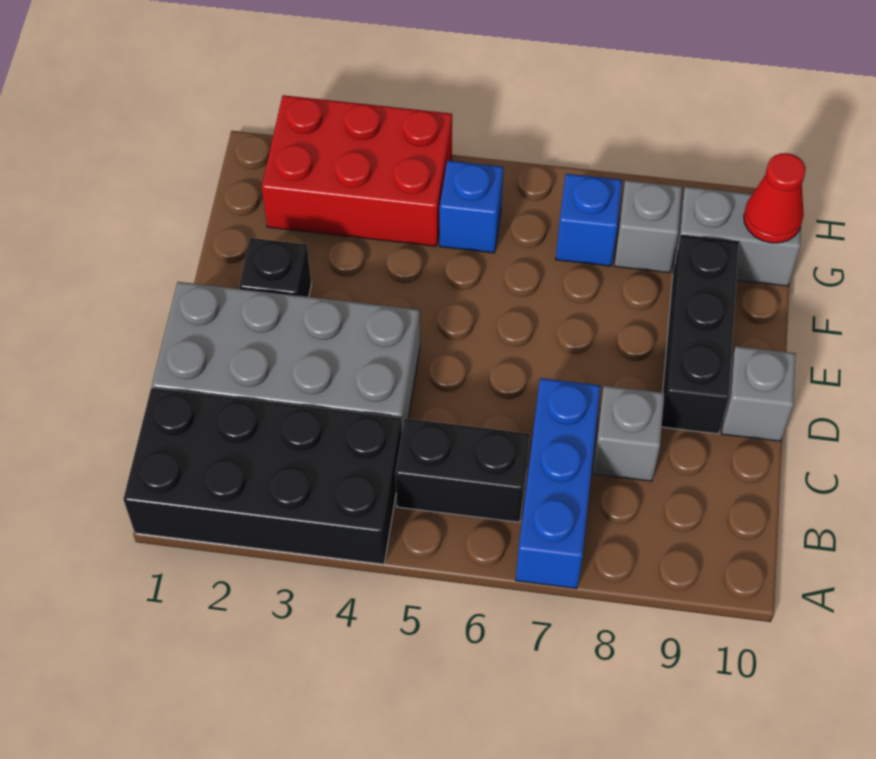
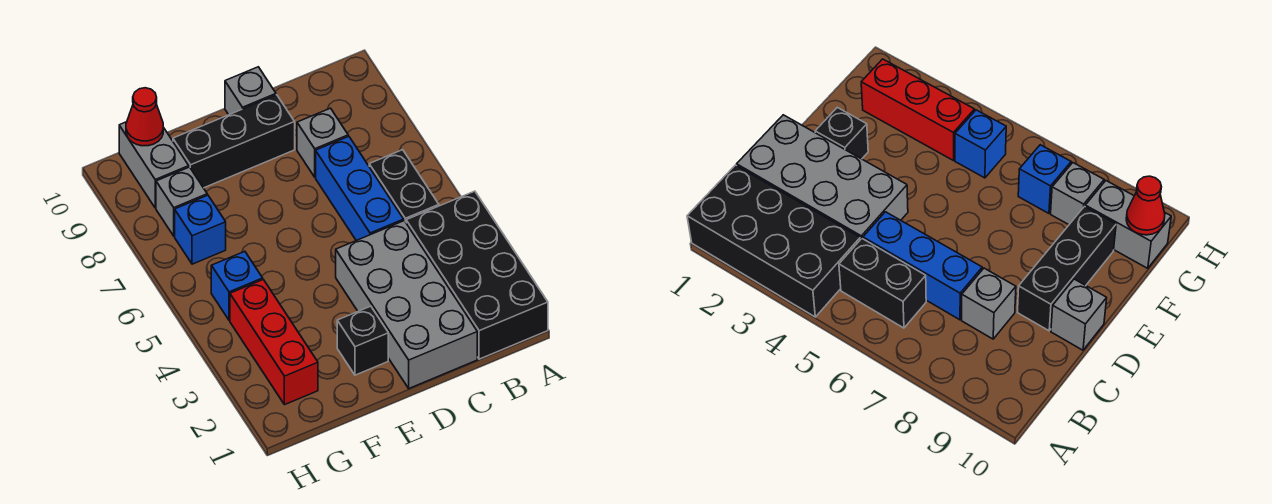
blue 1x3 brick [516,378,600,588] -> blue 1x3 brick turned to [316,136,404,241]
red 2x3 brick [262,95,452,246] -> red 1x3 brick [230,280,318,405]

